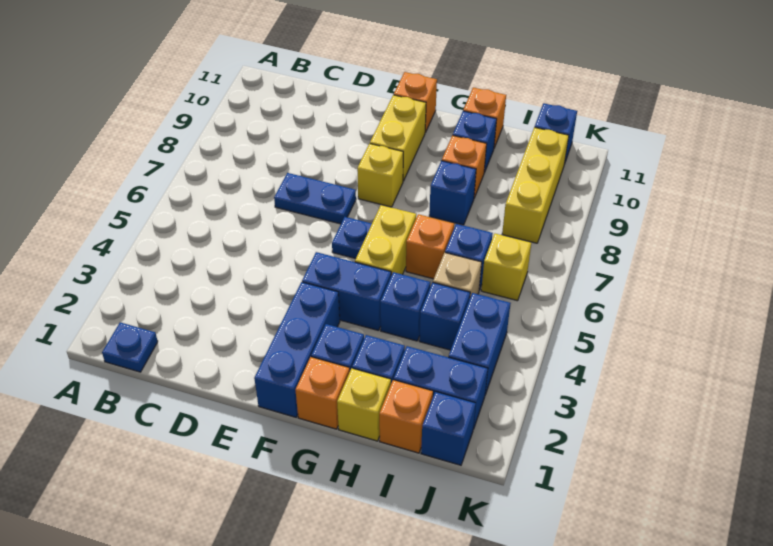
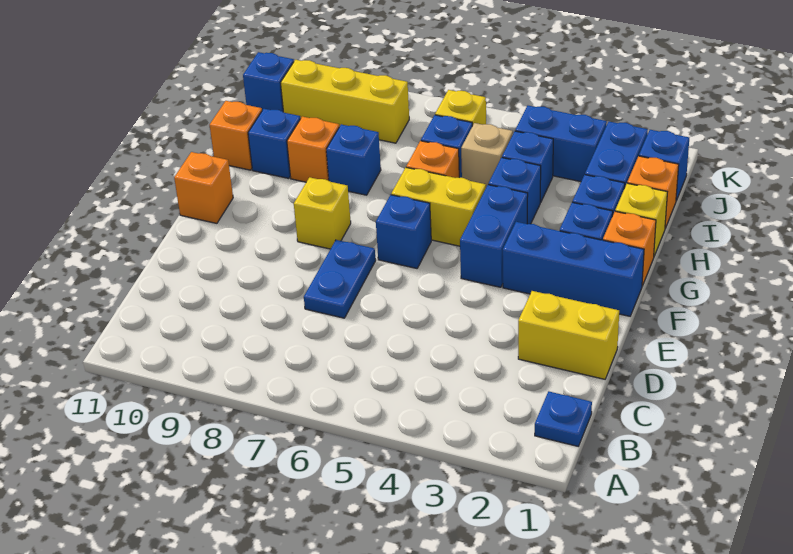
blue 1x1 plate [332,217,372,259] -> blue 1x1 brick [376,195,431,268]
yellow 1x2 brick [370,95,426,181] -> yellow 1x2 brick moved to [518,291,619,379]

